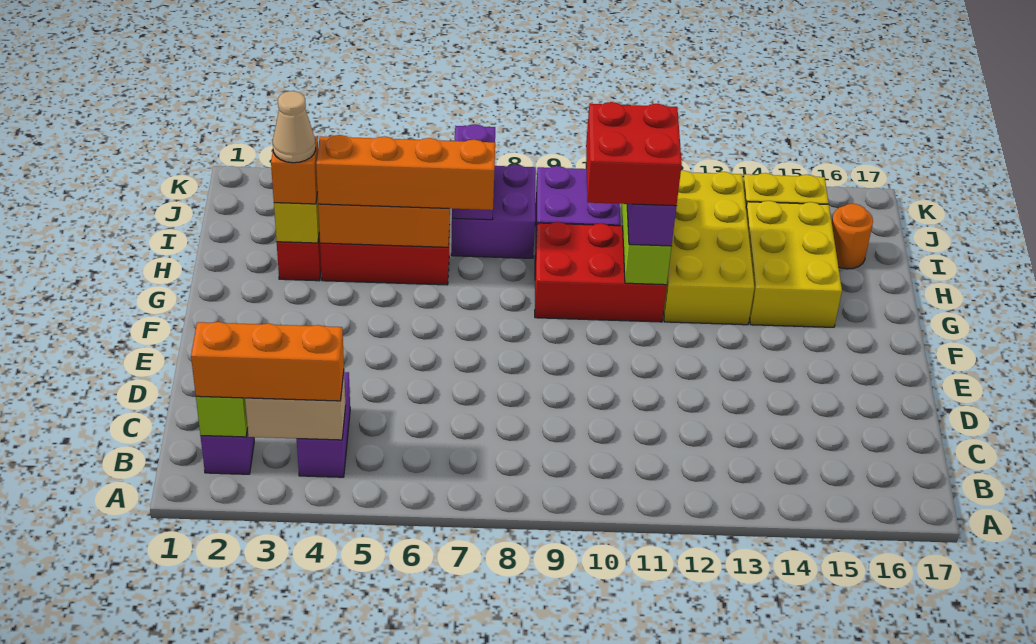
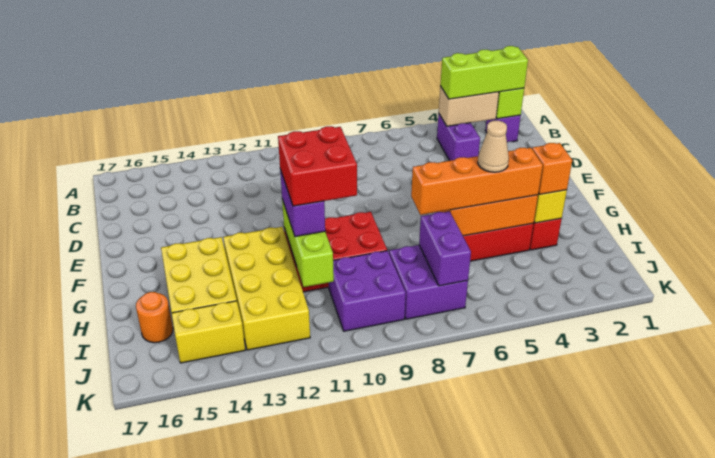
orange 1x3 brick [191,322,344,401] -> lime 1x3 brick [440,46,528,99]
tan 1x1 cone [273,91,316,163] -> tan 1x1 cone moved to [478,121,509,172]

